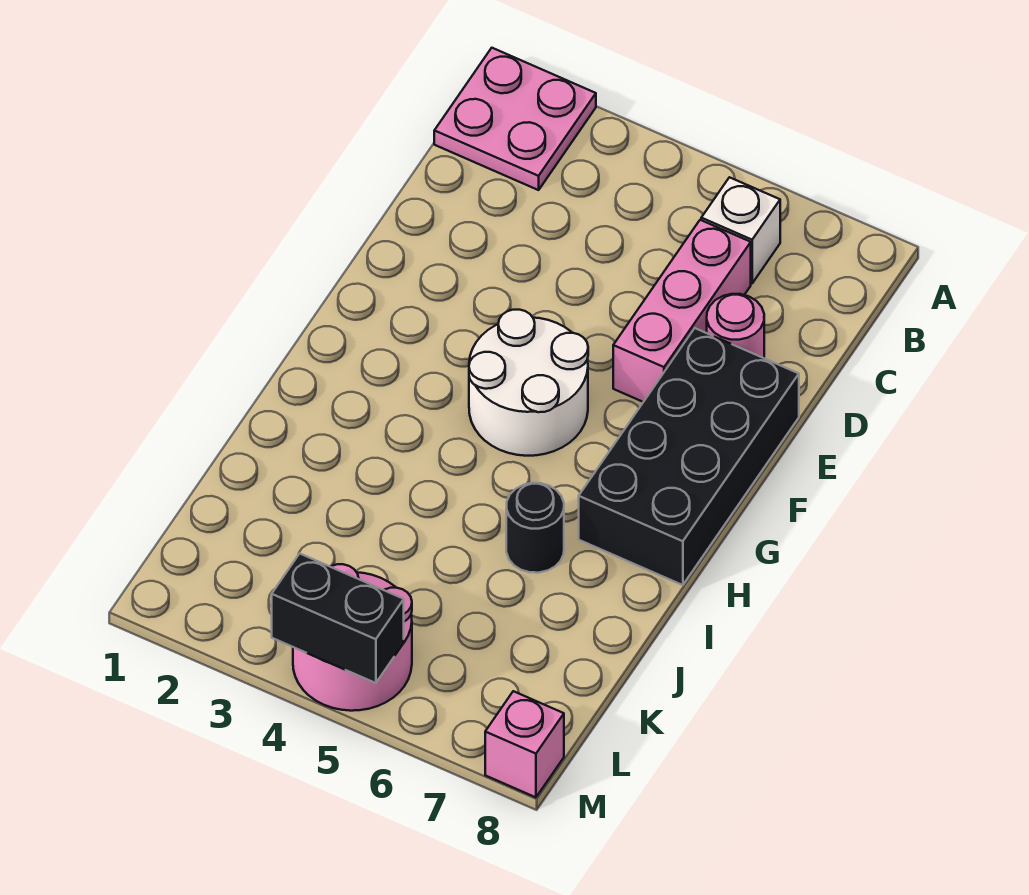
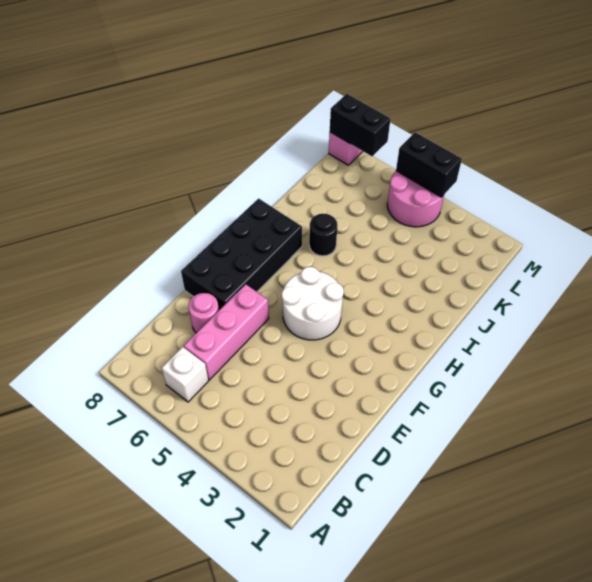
pink 2x2 plate [434,48,596,190] -> none
none -> black 1x2 brick [330,94,391,156]

